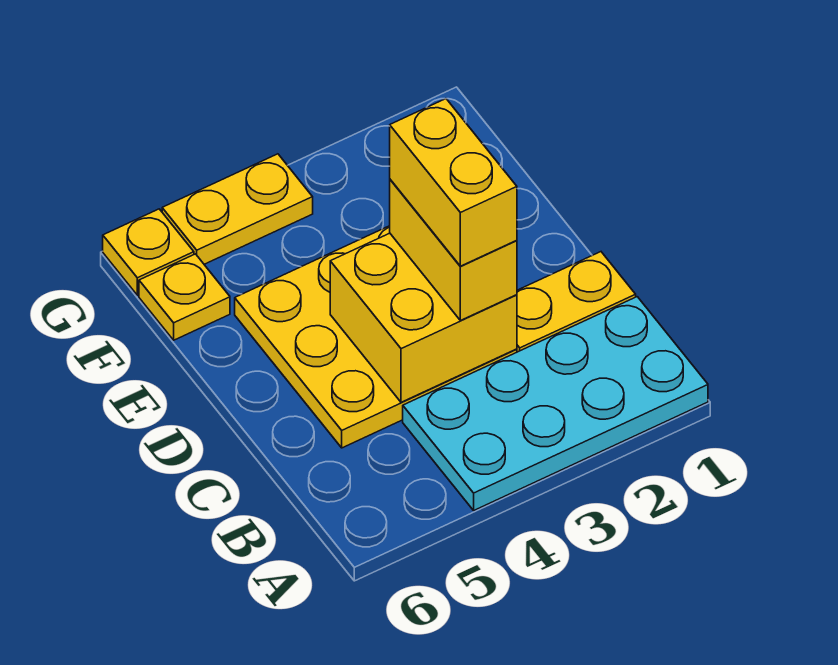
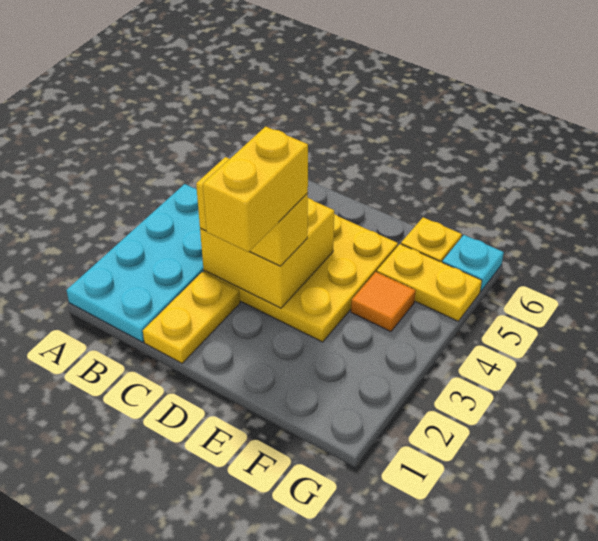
yellow 1x2 brick [390,99,517,266] -> yellow 1x2 brick turned to [203,126,308,252]
none -> orange 1x1 tile [351,272,416,331]
yellow 1x2 plate [162,154,313,264] -> yellow 1x2 plate turned to [377,244,482,321]
yellow 1x1 plate [103,209,194,295] -> cyan 1x1 plate [442,235,504,292]

